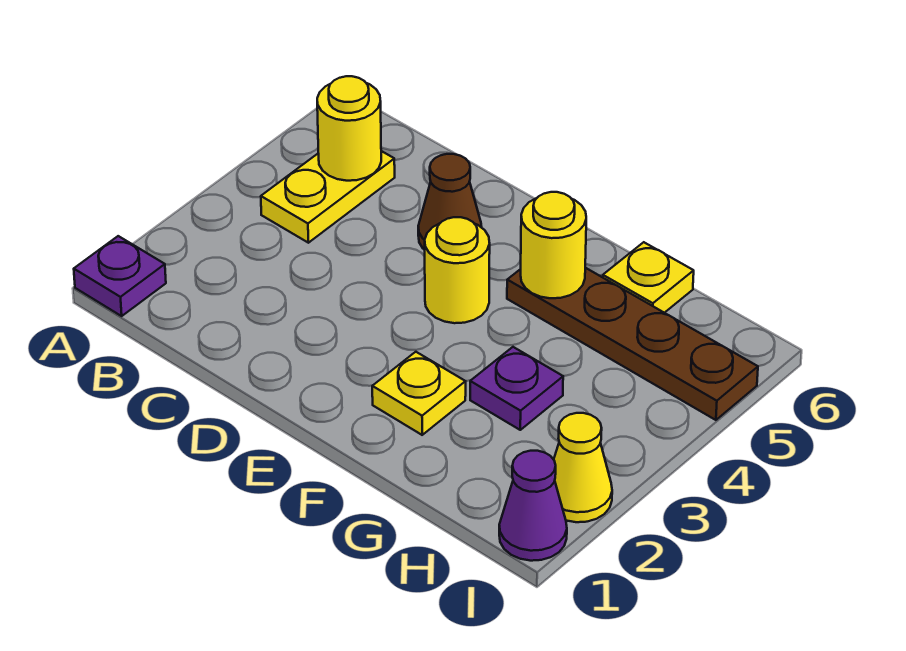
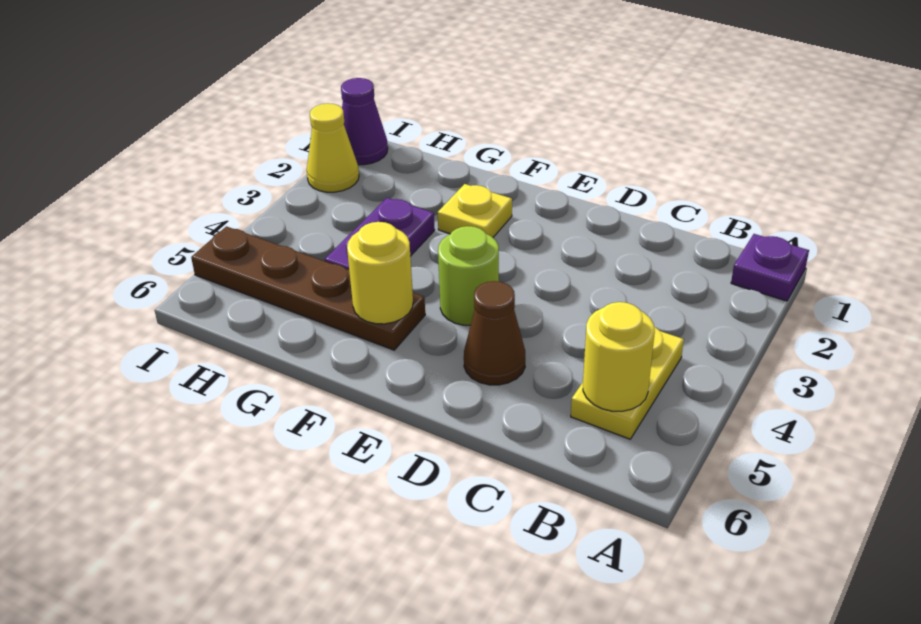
yellow 1x1 round brick [425,217,490,323] -> lime 1x1 round brick [438,226,499,325]
purple 1x1 plate [470,347,563,430] -> purple 1x2 plate [325,198,435,270]
yellow 1x1 plate [603,242,694,313] -> none

